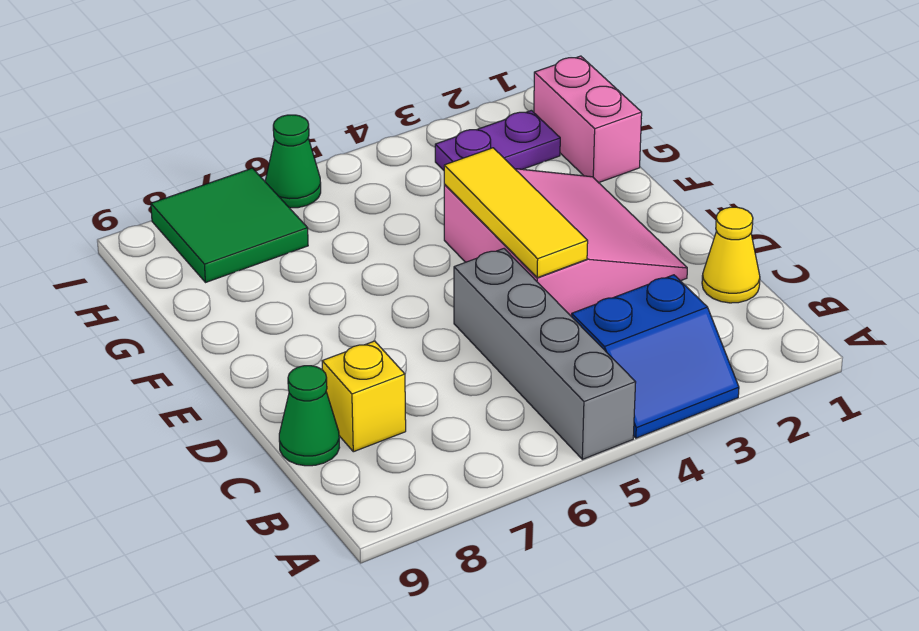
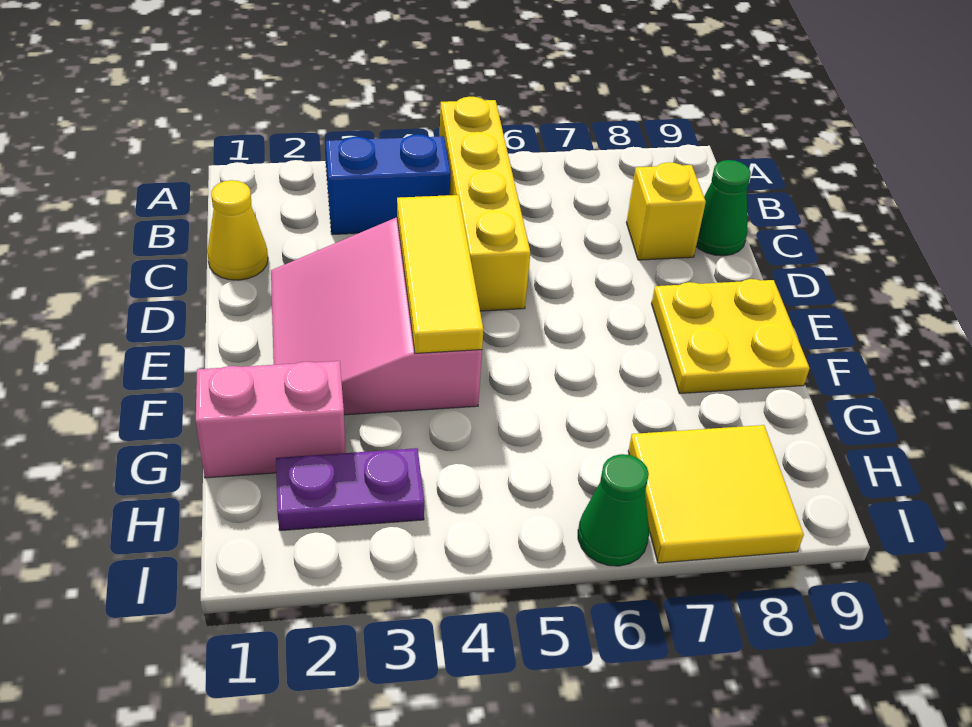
grey 1x4 brick [454,249,636,459] -> yellow 1x4 brick [440,97,530,311]
none -> yellow 2x2 plate [652,279,810,394]
pink 1x2 brick [534,56,642,183] -> pink 1x2 brick turned to [196,361,345,478]
green 2x2 tile [151,168,308,283] -> yellow 2x2 tile [628,425,804,563]

